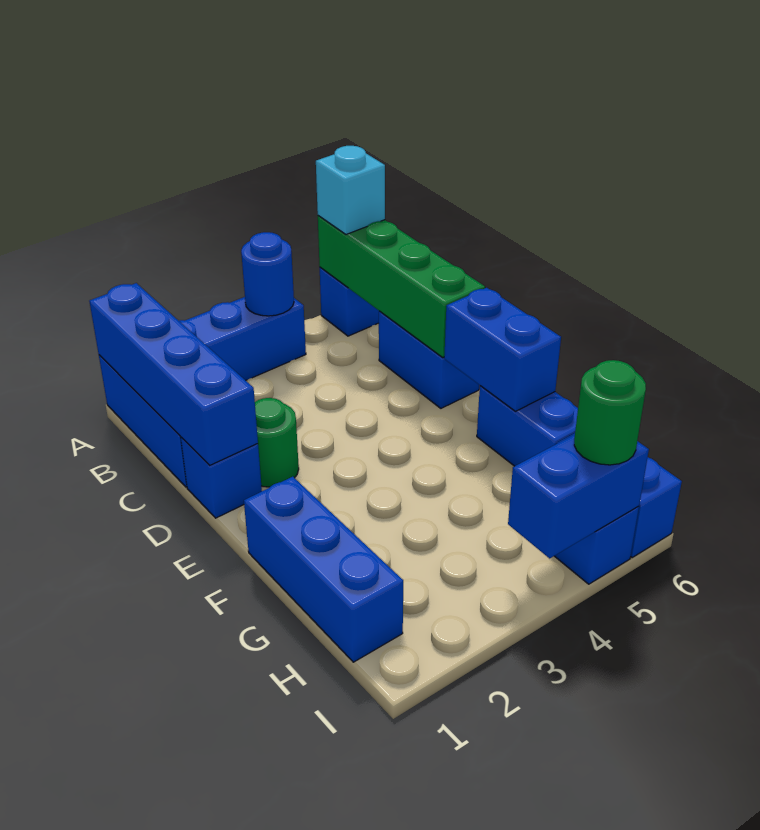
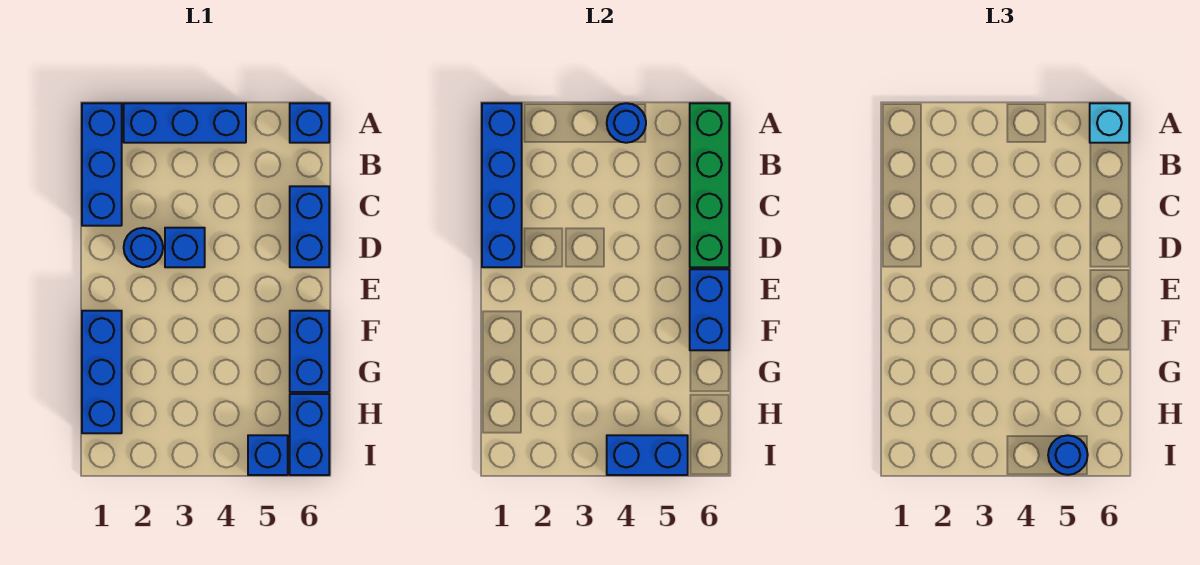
blue 1x1 brick [181,437,262,518] -> blue 1x1 brick moved to [165,228,205,267]
green 1x1 round brick [255,398,299,487] -> blue 1x1 round brick [124,228,163,267]
green 1x1 round brick [574,360,646,465] -> blue 1x1 round brick [1048,435,1088,475]

